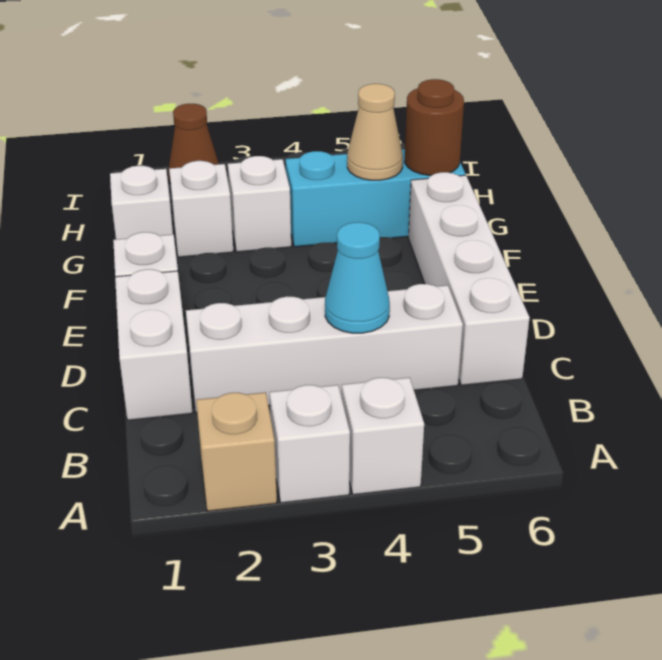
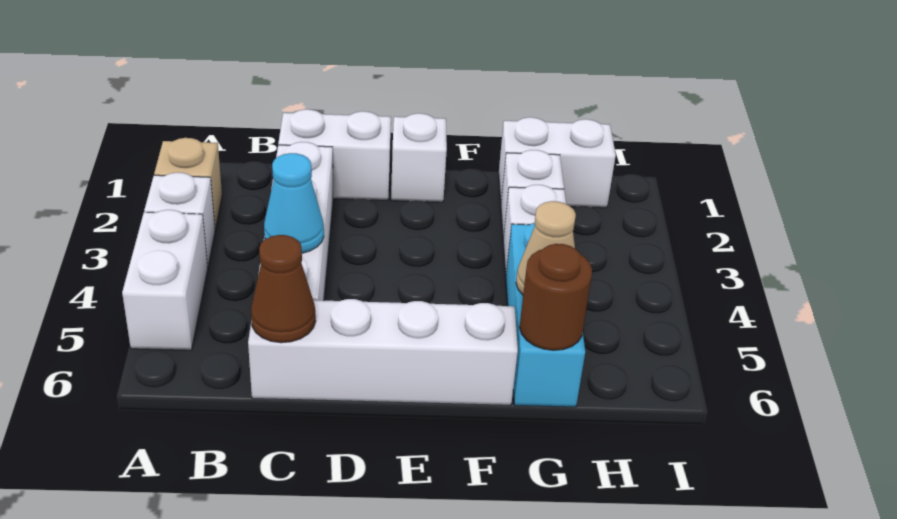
white 1x1 brick [342,378,424,495] -> white 1x2 brick [122,210,208,350]
white 1x1 brick [110,166,173,239] -> white 1x2 brick [499,117,616,208]
brown 1x1 cone [168,104,219,182] -> brown 1x1 cone moved to [251,235,316,343]

